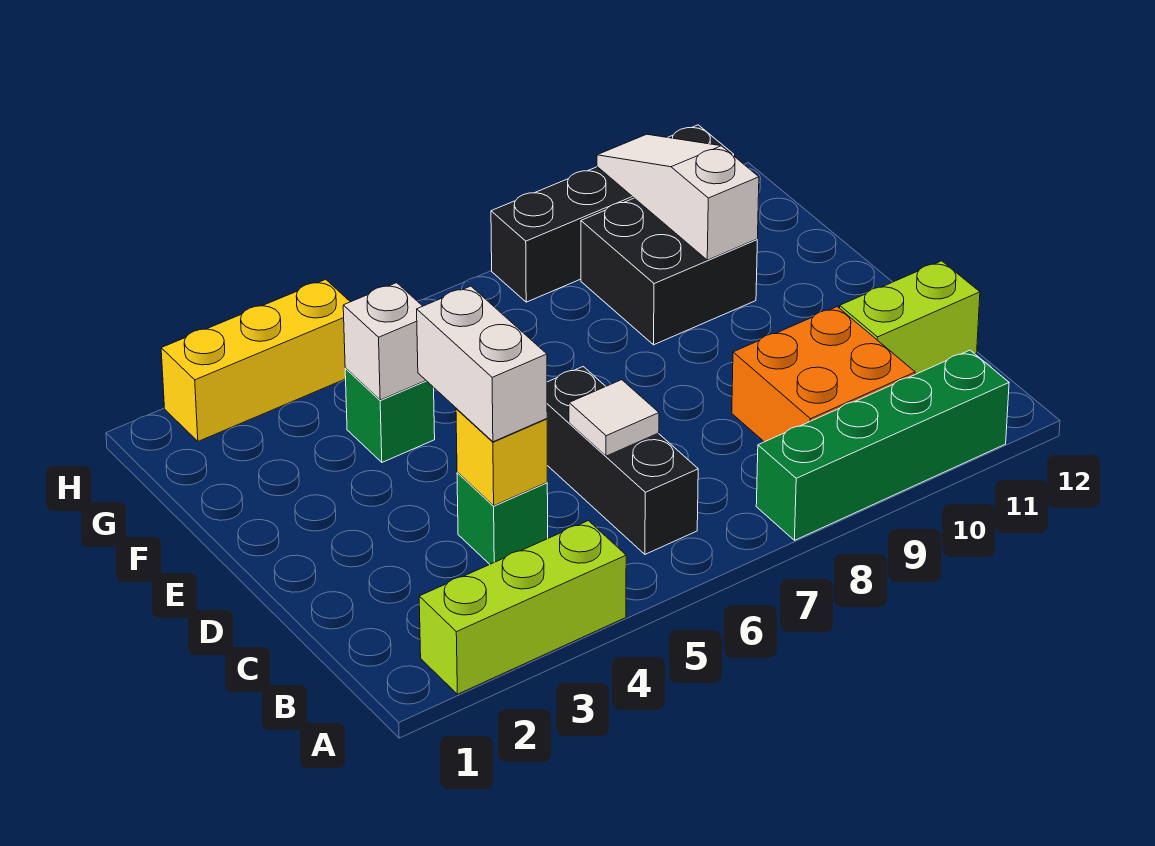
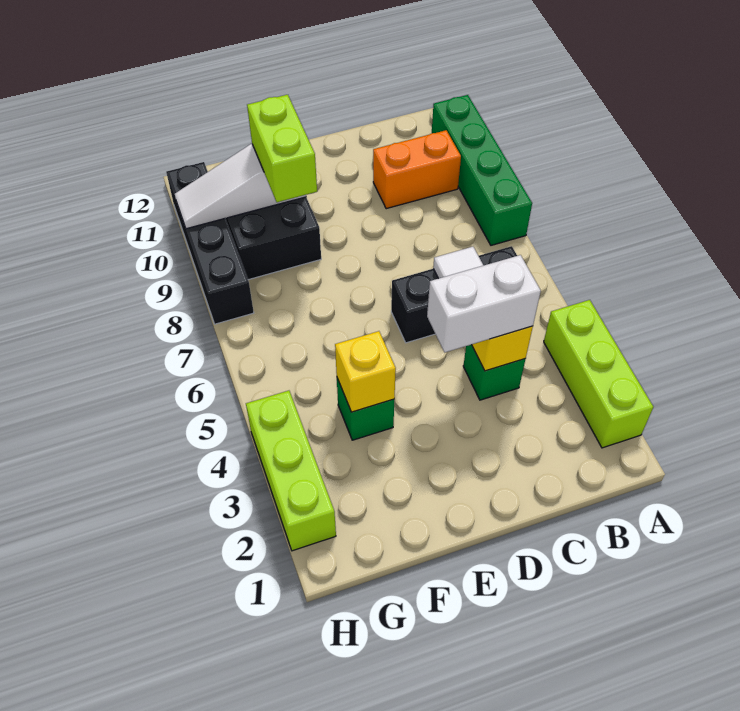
orange 2x2 brick [732,307,915,442] -> orange 1x2 brick [373,130,461,209]
lime 1x2 brick [840,261,980,374] -> lime 1x2 brick moved to [247,95,317,202]
white 1x1 brick [343,283,426,400] -> yellow 1x1 brick [335,331,396,412]
yellow 1x3 brick [161,279,350,441] -> lime 1x3 brick [246,391,336,551]

